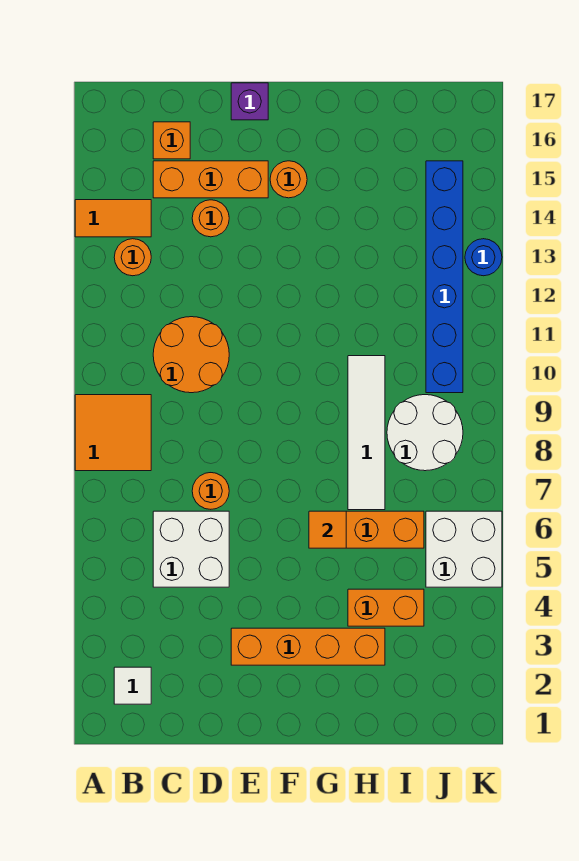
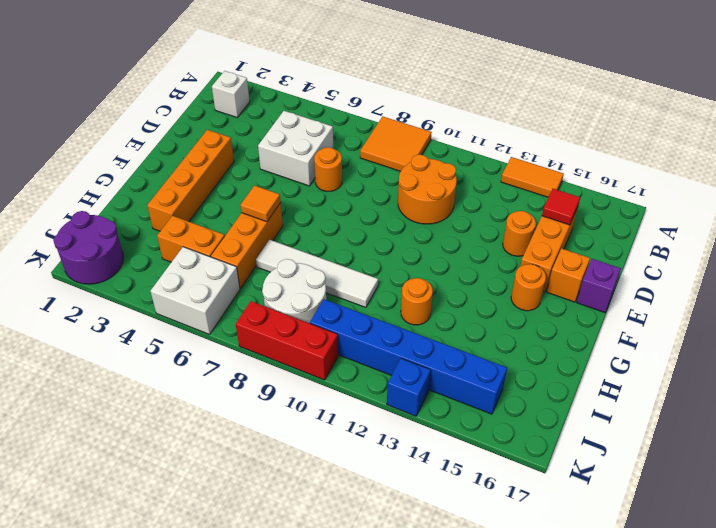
orange 1x2 tile [75,200,151,237] -> orange 1x2 tile turned to [501,157,564,197]
white 1x1 tile [114,667,151,704] -> white 1x1 brick [212,71,250,117]
orange 1x1 round brick [114,239,151,276] -> orange 1x1 round brick moved to [401,278,433,325]
none -> red 1x1 tile [542,189,580,225]
orange 1x1 brick [153,122,190,159] -> orange 1x1 brick moved to [547,248,590,302]
orange 1x2 brick [348,589,424,626] -> orange 1x2 brick turned to [157,216,225,262]
none -> purple 2x2 round brick [53,211,123,284]
none -> red 1x3 brick [236,301,338,380]
blue 1x1 round brick [465,239,502,276] -> blue 1x1 brick [387,358,431,416]

